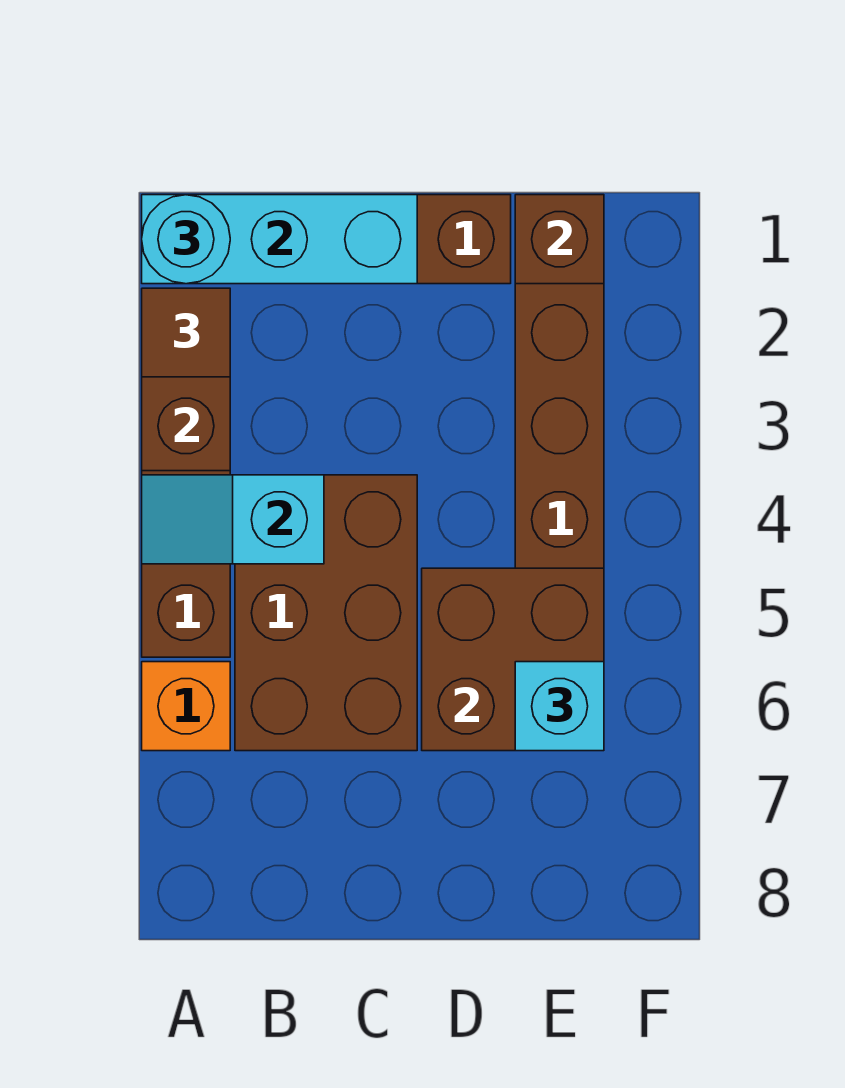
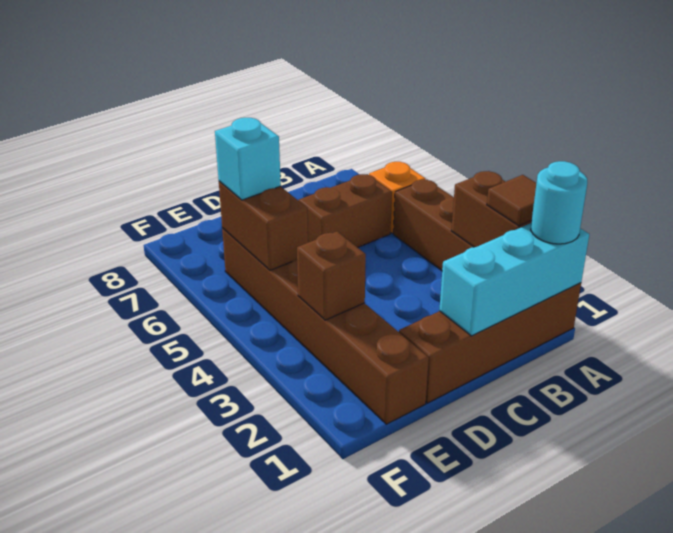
cyan 1x2 slope [142,475,324,564] -> none
brown 2x3 brick [235,475,417,751] -> brown 1x2 brick [298,174,392,247]
brown 2x2 brick [422,568,604,751] -> brown 1x2 brick [219,181,308,270]
brown 1x1 brick [515,195,604,284] -> brown 1x1 brick moved to [297,231,366,320]

